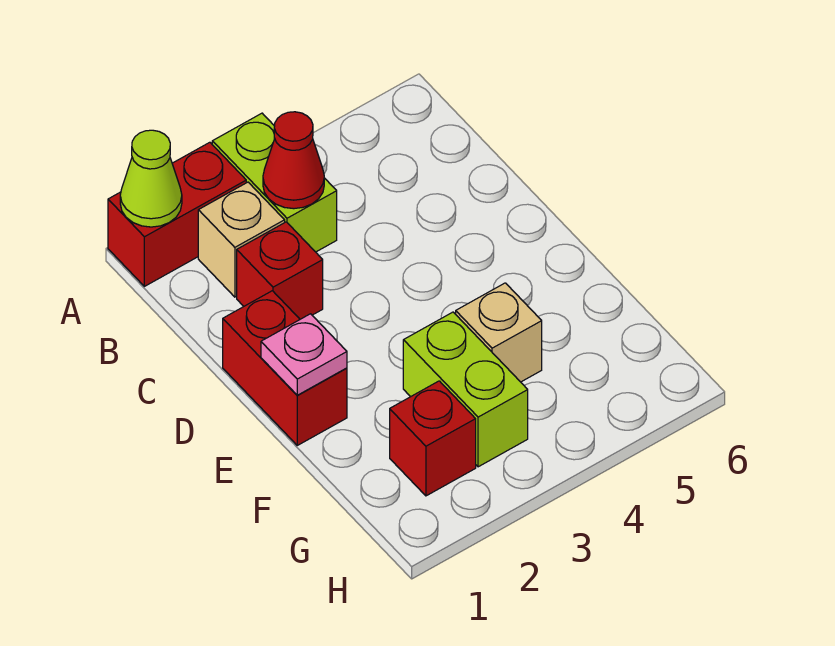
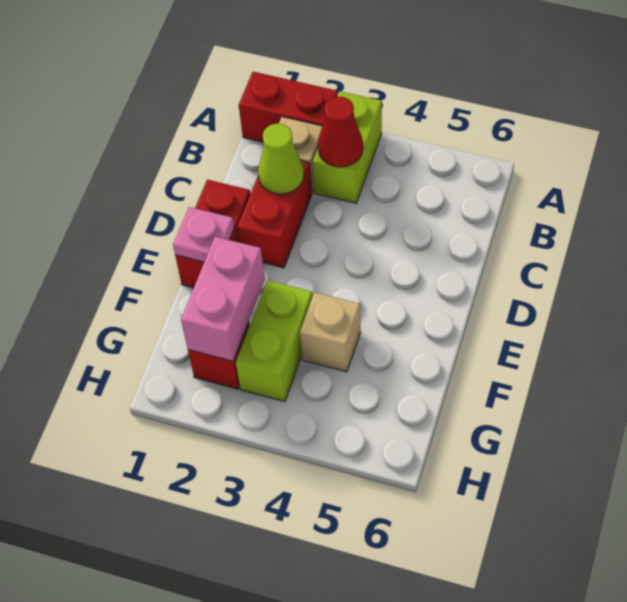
lime 1x1 cone [120,130,182,227] -> lime 1x1 cone moved to [258,124,304,194]
red 1x1 brick [237,222,323,319] -> red 1x2 brick [237,161,312,268]
none -> pink 1x2 brick [181,237,265,361]

